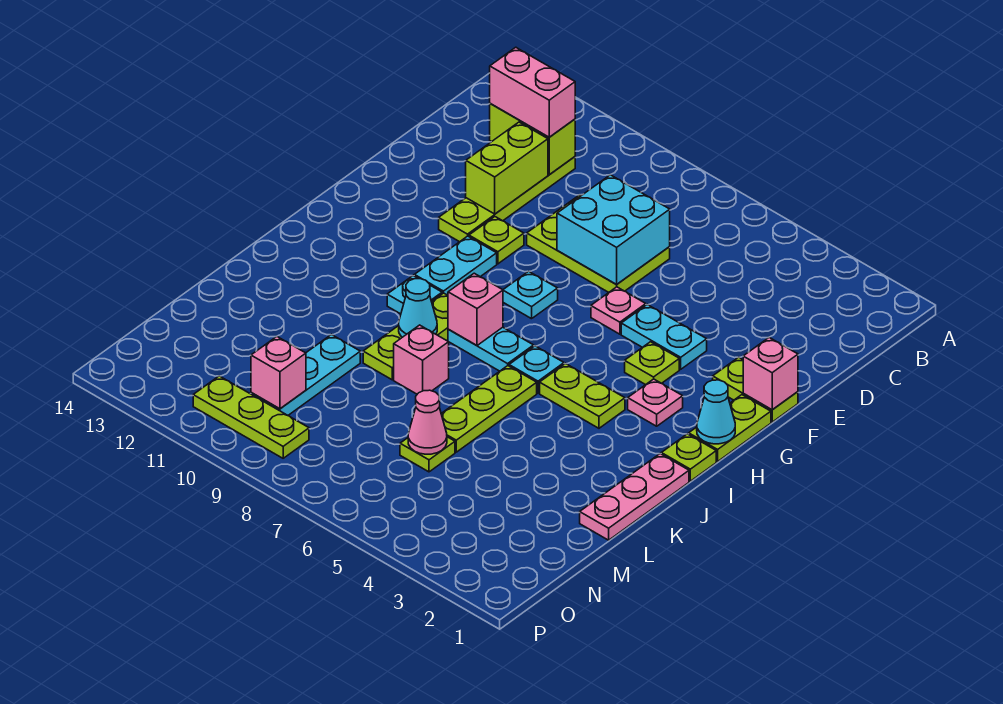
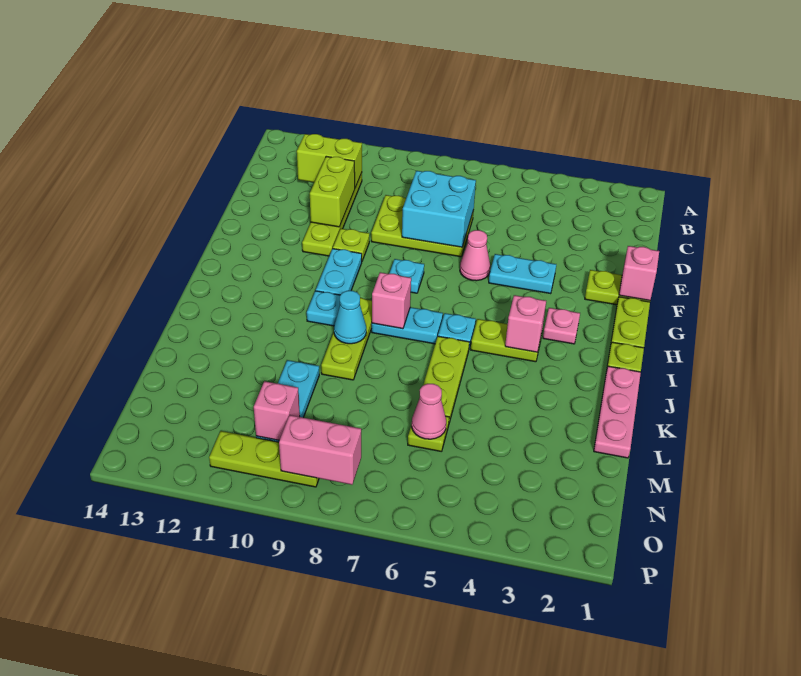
pink 1x2 brick [490,47,575,137] -> pink 1x2 brick moved to [279,415,361,485]
pink 1x1 plate [591,287,646,334] -> pink 1x1 cone [460,230,490,281]
lime 1x1 plate [625,342,679,385] -> none
cyan 1x1 cone [697,380,735,444] -> none
pink 1x1 brick [394,325,449,394] -> pink 1x1 brick moved to [505,295,546,352]

